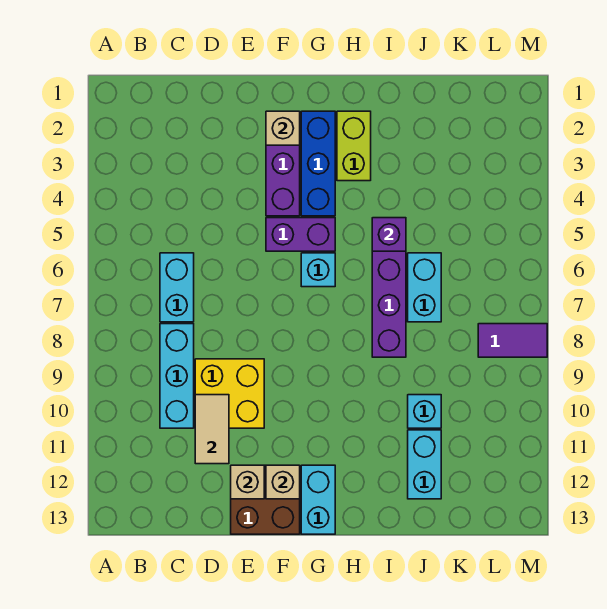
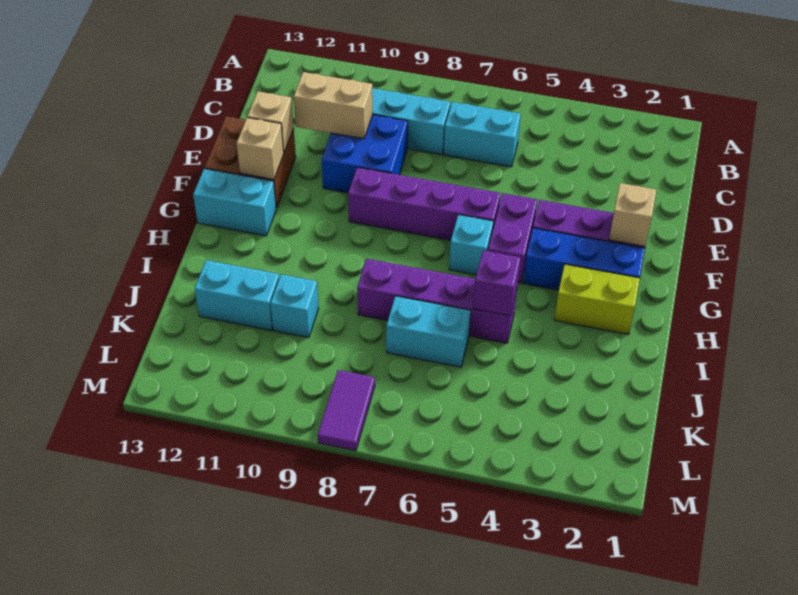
yellow 2x2 brick [195,359,264,428] -> blue 2x2 brick [322,115,408,193]
tan 1x2 tile [195,395,229,464] -> tan 1x2 brick [294,72,373,139]
none -> purple 1x4 brick [348,167,501,240]

